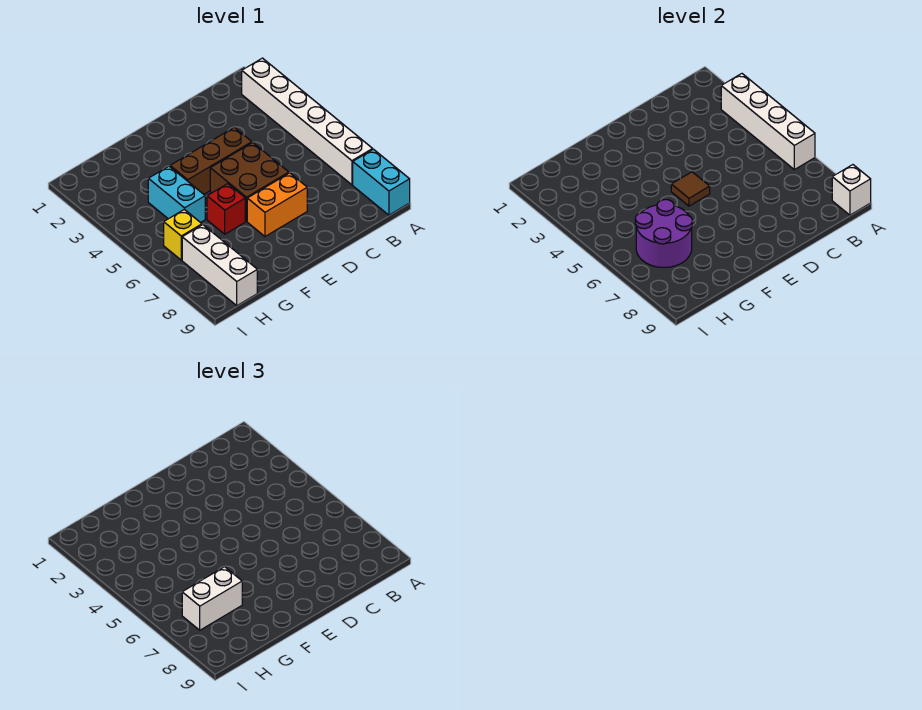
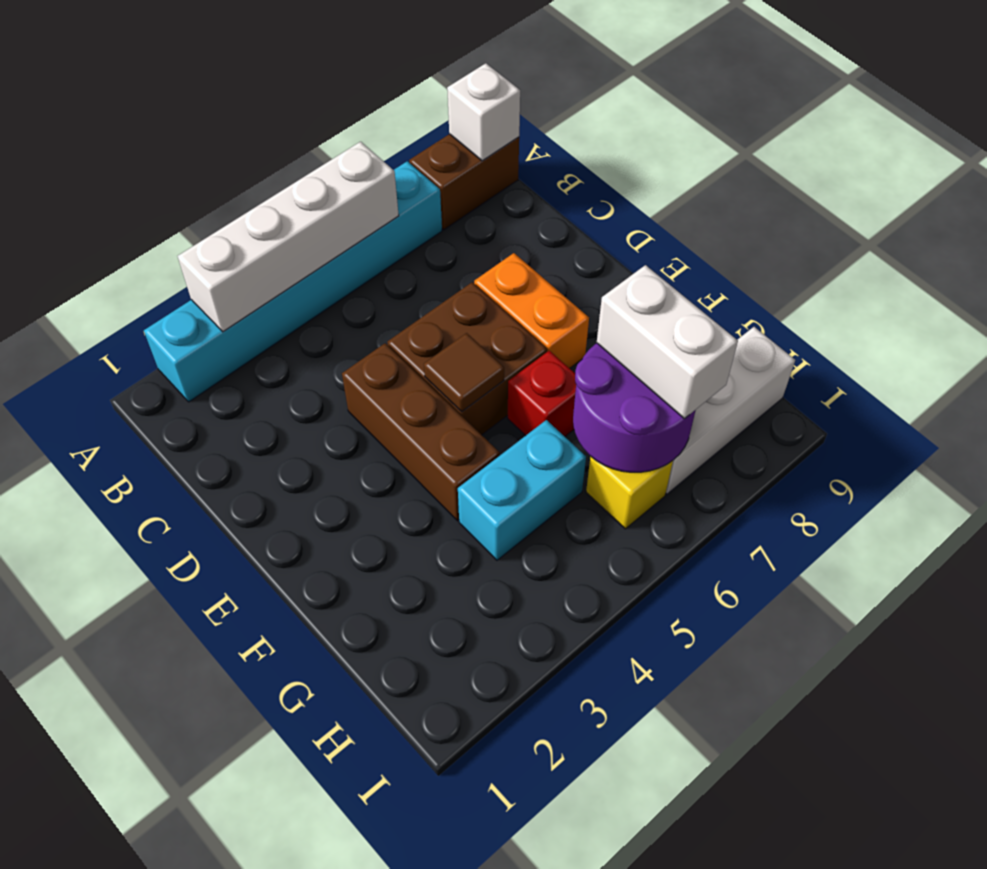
white 1x6 brick [242,58,373,185] -> cyan 1x6 brick [144,161,442,402]
cyan 1x2 brick [353,149,410,215] -> brown 1x2 brick [409,134,519,230]

